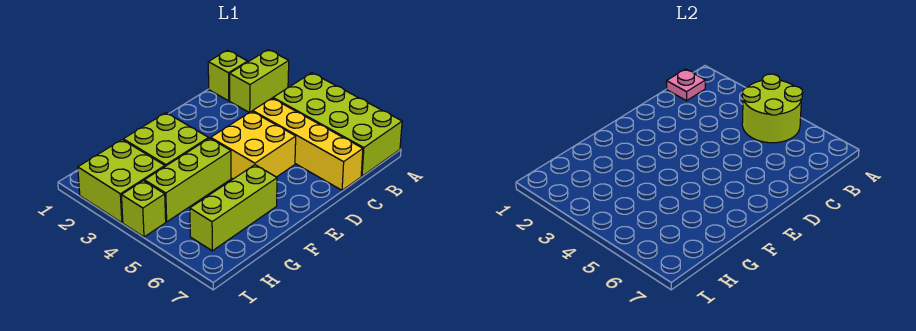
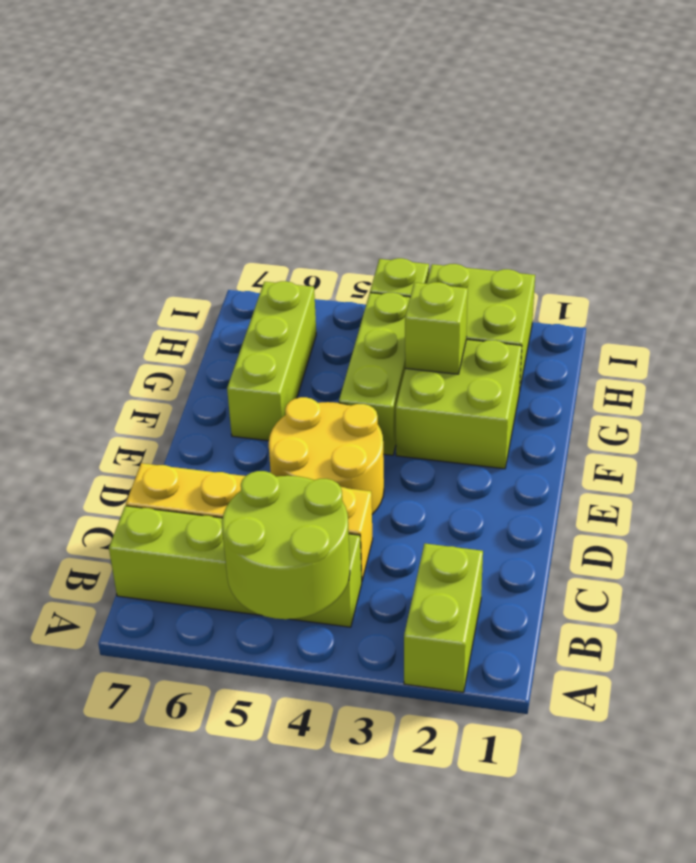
lime 2x4 brick [273,73,402,176] -> lime 1x4 brick [109,506,362,627]
lime 1x1 brick [208,50,248,101] -> lime 1x1 brick moved to [405,282,468,374]
pink 1x1 plate [667,69,705,101] -> none
yellow 2x2 brick [211,111,296,179] -> yellow 2x2 round brick [269,397,384,514]

